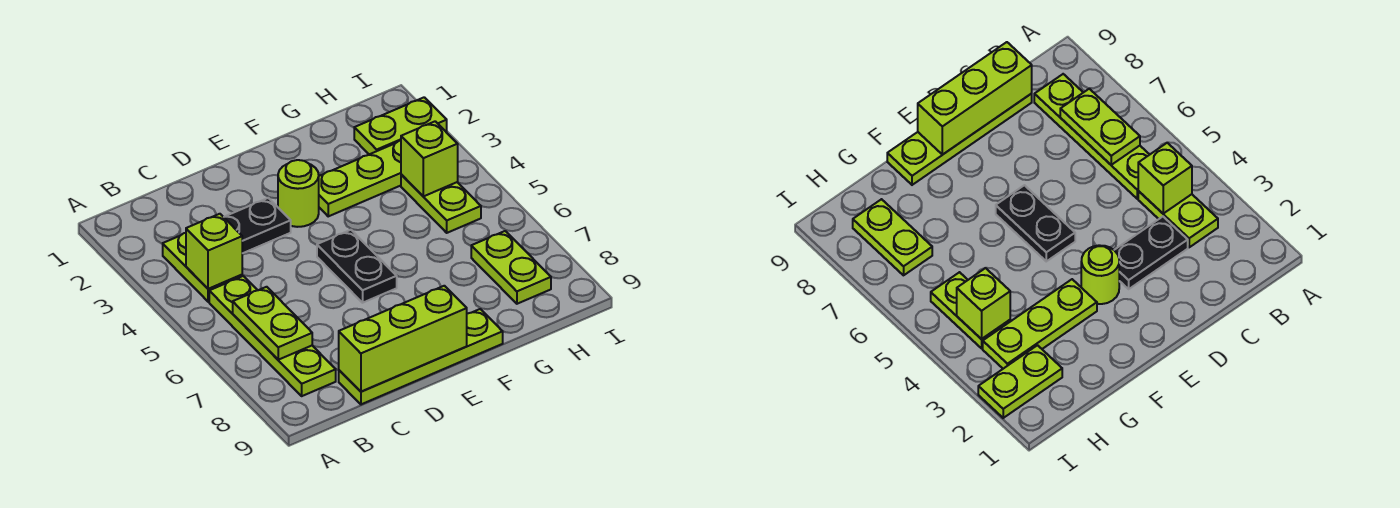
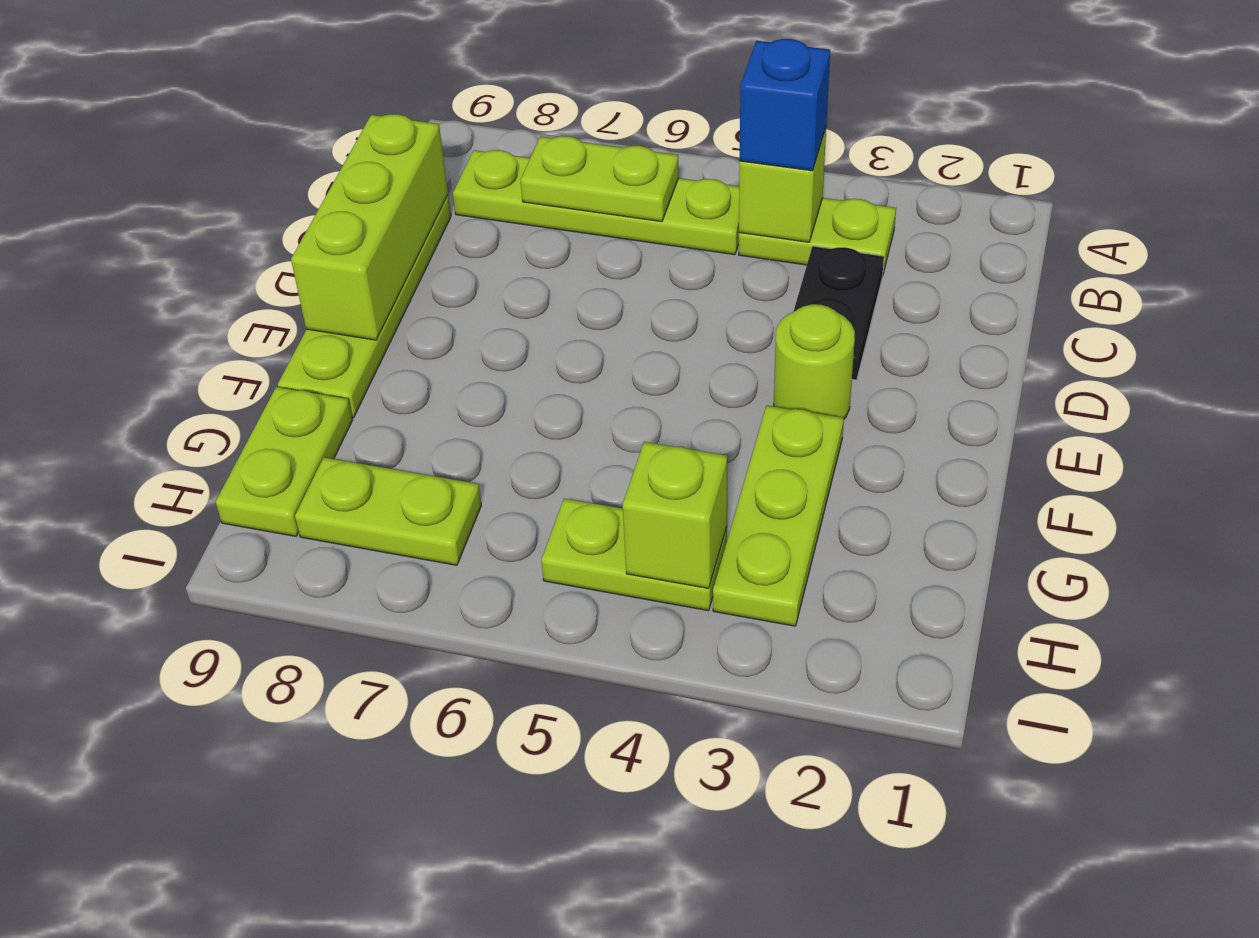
none -> blue 1x1 brick [739,39,830,171]
black 1x2 plate [317,230,397,303] -> none
lime 1x2 plate [354,97,447,154] -> lime 1x2 plate moved to [216,387,352,536]

